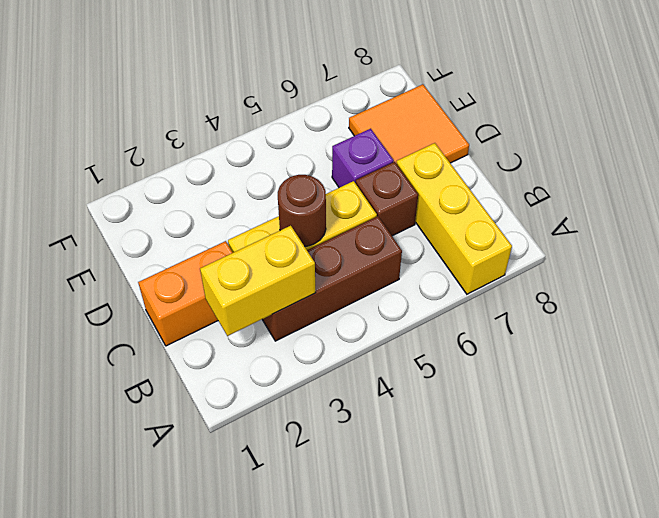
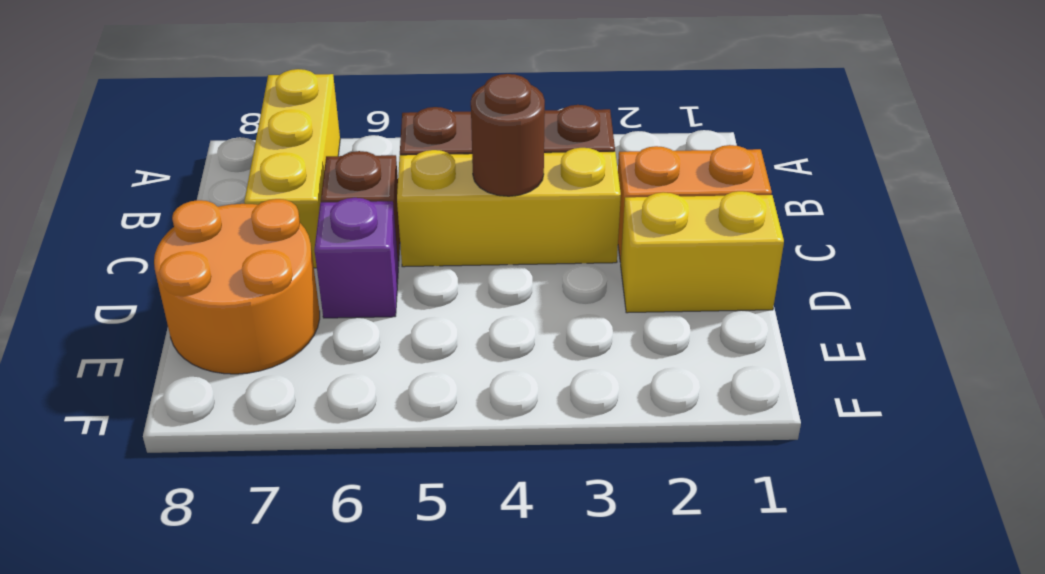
yellow 1x2 brick [200,226,315,336] -> yellow 1x2 brick moved to [621,191,784,313]
orange 2x2 tile [349,84,469,163] -> orange 2x2 round brick [154,199,320,374]

